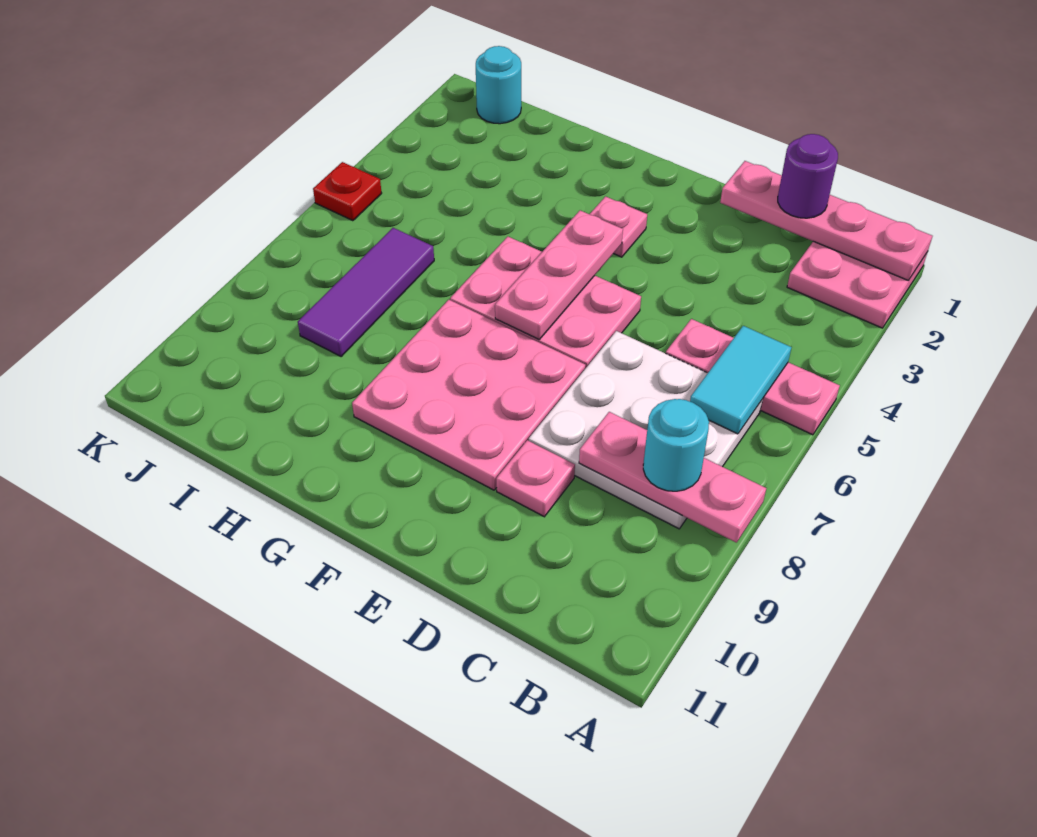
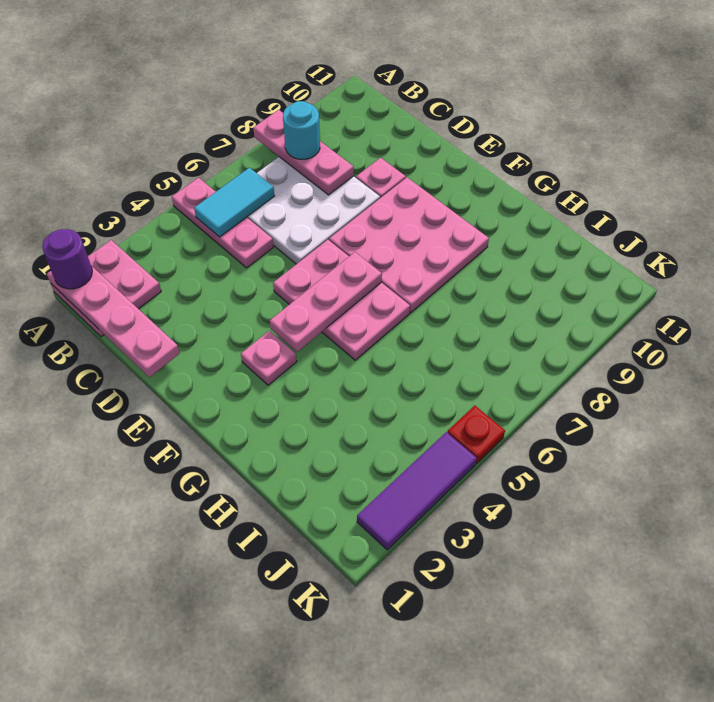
purple 1x1 round brick [778,134,838,218] -> purple 1x1 round brick moved to [42,229,92,289]
purple 1x3 tile [298,228,434,357] -> purple 1x3 tile moved to [357,432,477,550]
cyan 1x1 round brick [476,46,521,124] -> none

